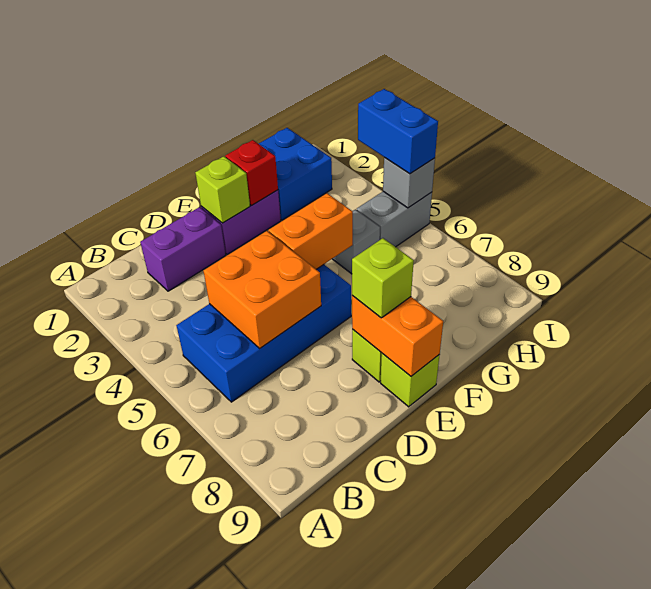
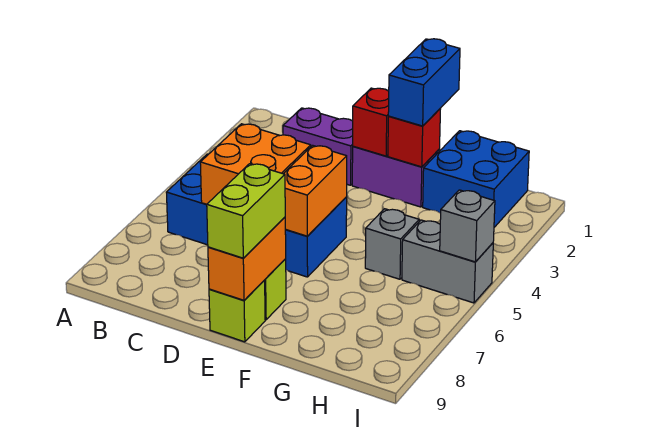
lime 1x1 brick [195,156,250,223] -> red 1x1 brick [353,88,389,156]
orange 1x2 brick [268,193,353,269] -> orange 1x2 brick turned to [284,145,347,236]
lime 1x1 brick [352,238,414,318] -> lime 1x2 brick [207,164,285,258]
blue 1x2 brick [358,89,438,174] -> blue 1x2 brick moved to [388,39,460,126]

